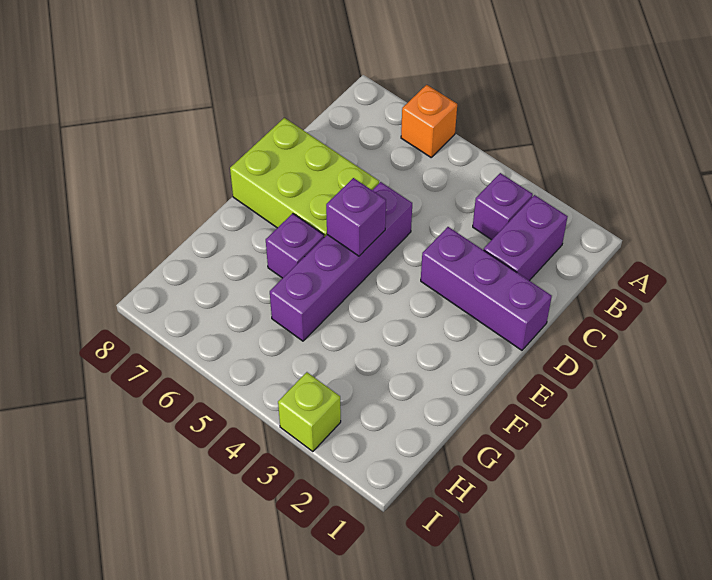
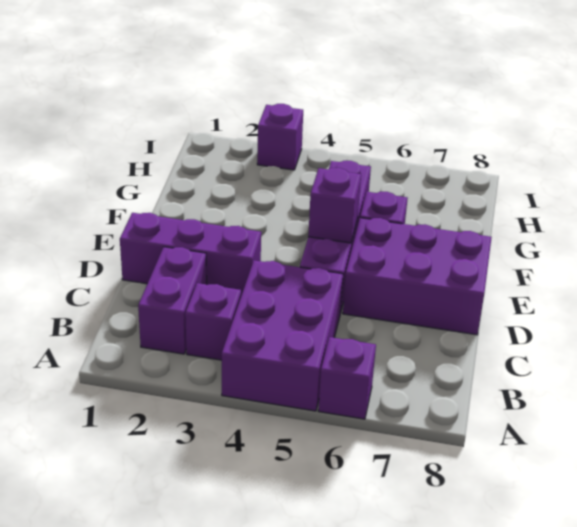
none -> purple 2x3 brick [222,260,343,411]
orange 1x1 brick [401,85,457,157] -> purple 1x1 brick [318,337,376,419]
lime 2x3 brick [230,118,379,237] -> purple 2x3 brick [343,218,492,335]
lime 1x1 brick [278,372,341,452] -> purple 1x1 brick [257,104,303,170]

